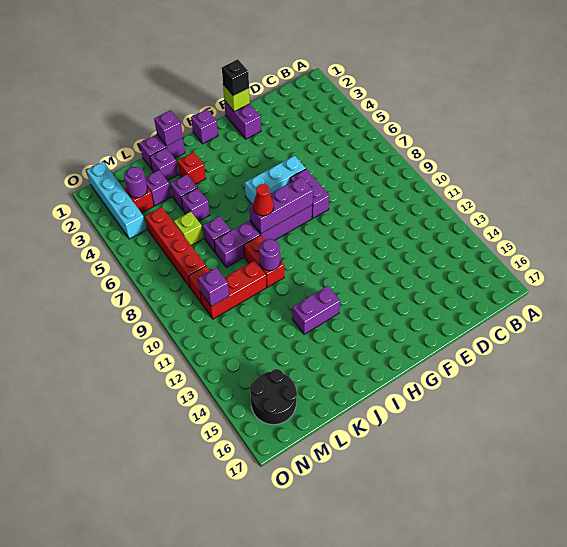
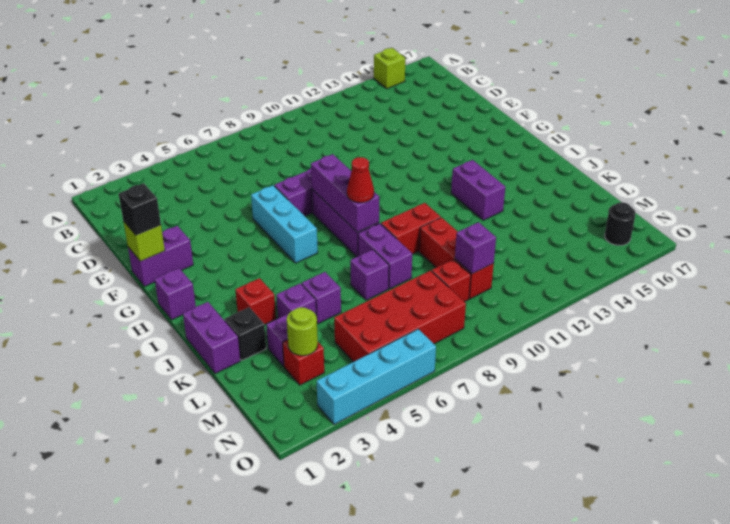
purple 1x1 brick [154,110,183,146] -> none
purple 1x1 round brick [259,239,280,271] -> none
purple 1x1 brick [150,148,178,181] -> black 1x1 brick [224,307,266,360]
lime 1x1 brick [174,212,203,245] -> lime 1x1 brick moved to [374,48,405,89]
purple 1x1 round brick [124,167,147,198] -> lime 1x1 round brick [287,307,318,356]
red 1x4 brick [145,207,206,288] -> red 2x4 brick [334,271,466,362]
black 2x2 round brick [250,369,297,425] -> black 1x1 round brick [605,202,636,245]
cyan 1x4 brick [86,162,146,239] -> cyan 1x4 brick moved to [317,329,436,425]

